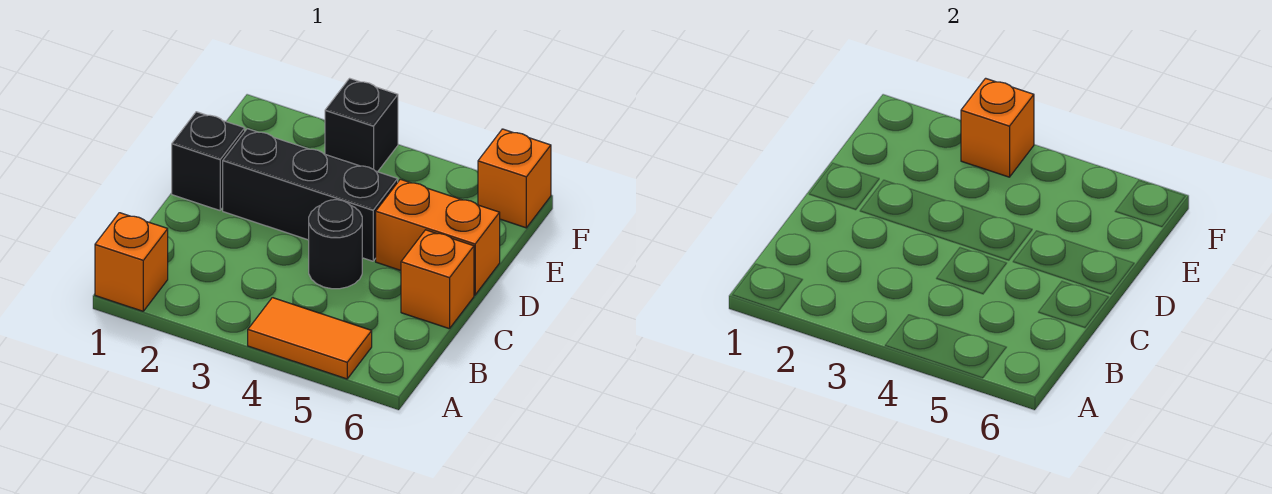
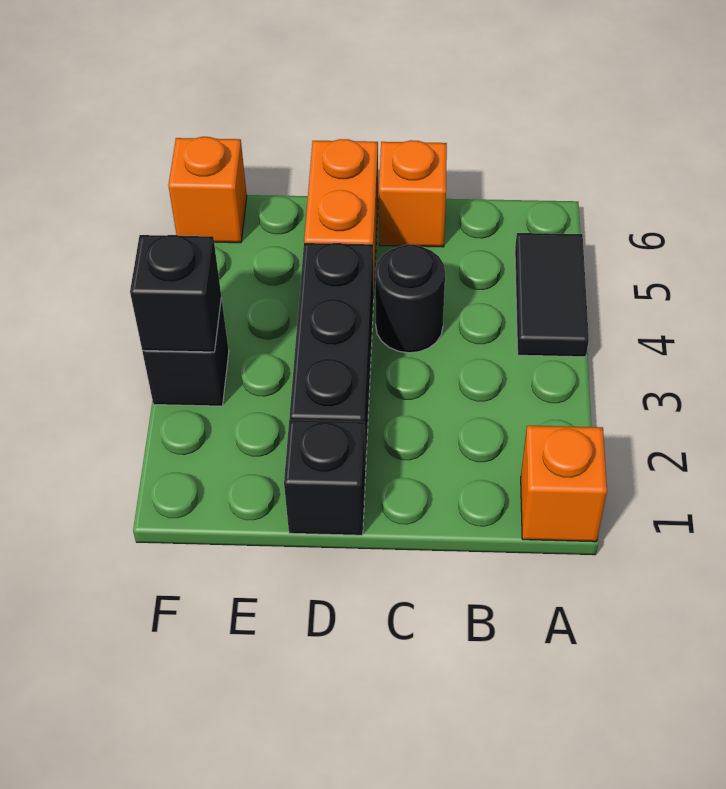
orange 1x2 tile [248,298,372,379] -> black 1x2 tile [515,233,589,357]
orange 1x1 brick [961,78,1034,177] -> black 1x1 brick [130,235,221,352]

